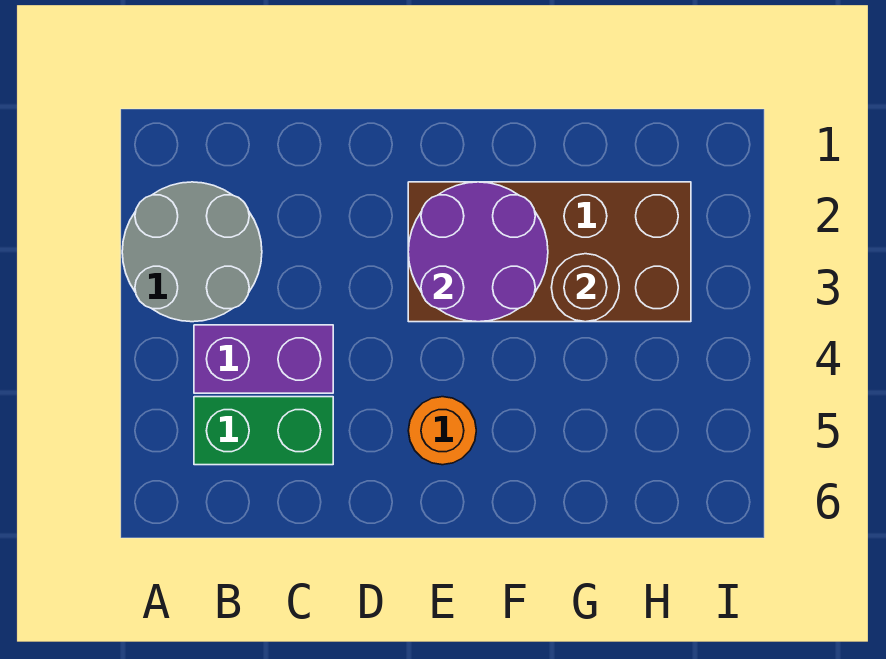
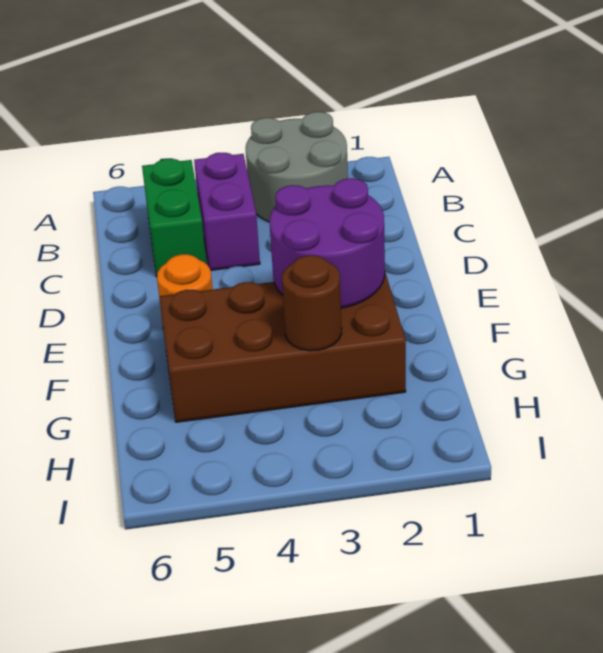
brown 2x4 brick [408,182,691,322] -> brown 2x4 brick turned to [159,273,406,422]

